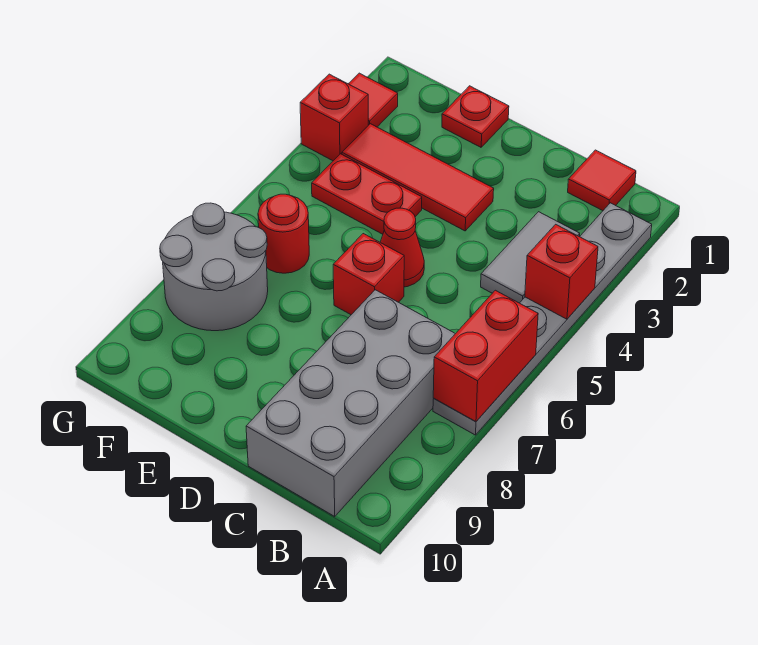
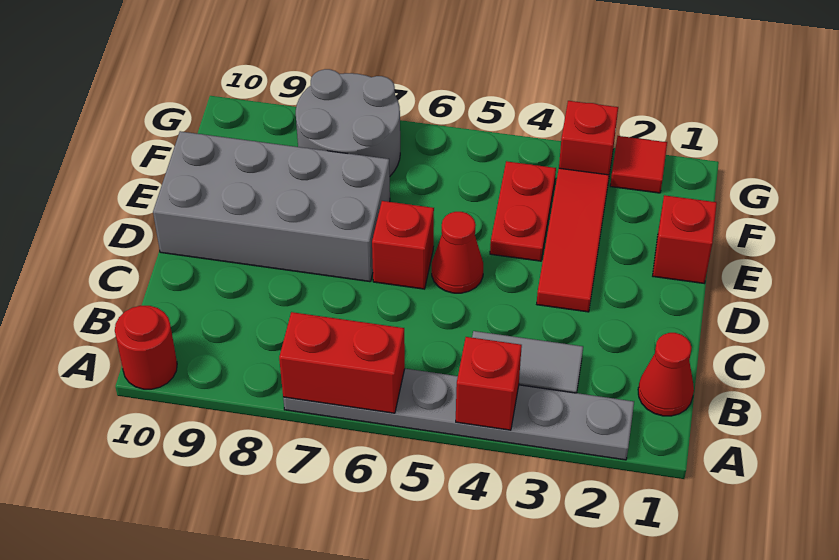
red 1x1 tile [568,150,636,211] -> red 1x1 cone [638,333,694,416]
grey 2x4 brick [246,290,455,516] -> grey 2x4 brick moved to [153,131,390,282]
red 1x1 plate [442,86,509,147] -> red 1x1 brick [653,195,717,283]
red 1x1 round brick [258,194,309,273] -> red 1x1 round brick moved to [115,306,177,389]

